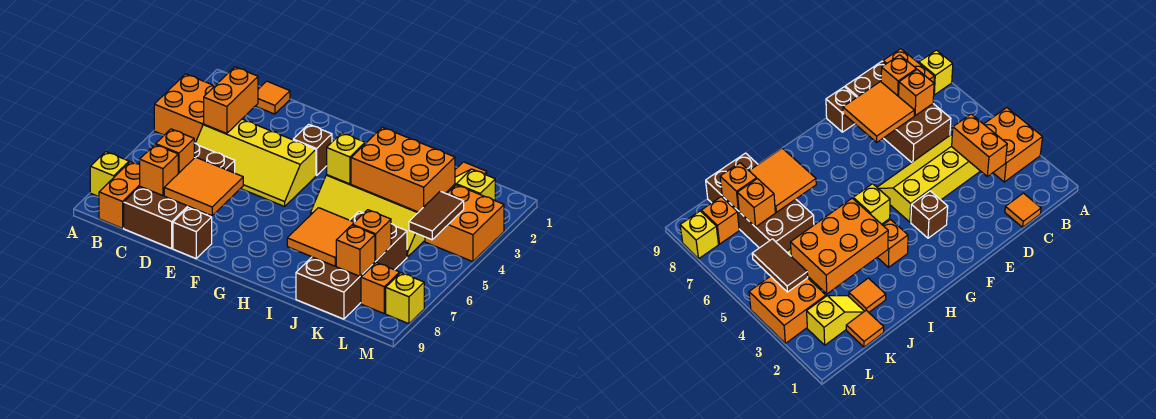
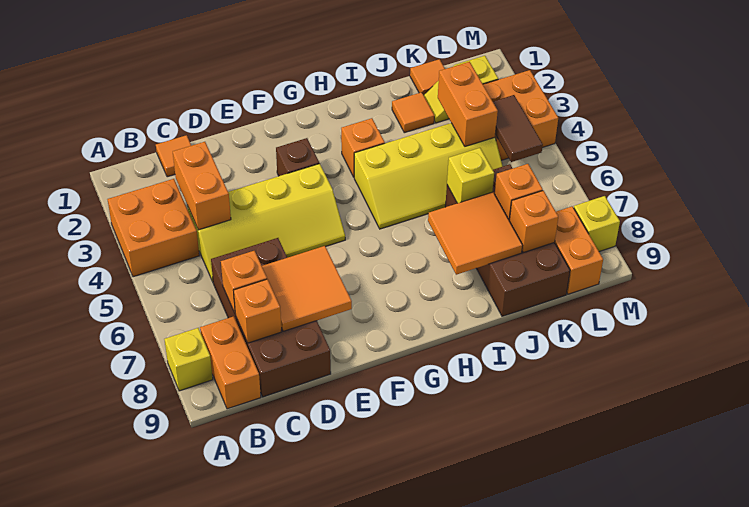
brown 1x1 brick [173,208,212,258] -> none
yellow 1x1 brick [327,133,365,184] -> yellow 1x1 brick moved to [447,148,494,203]
orange 2x3 brick [351,127,455,212] -> orange 1x2 brick [438,62,498,146]
orange 1x1 brick [361,263,400,313] -> orange 1x2 brick [555,206,603,294]

